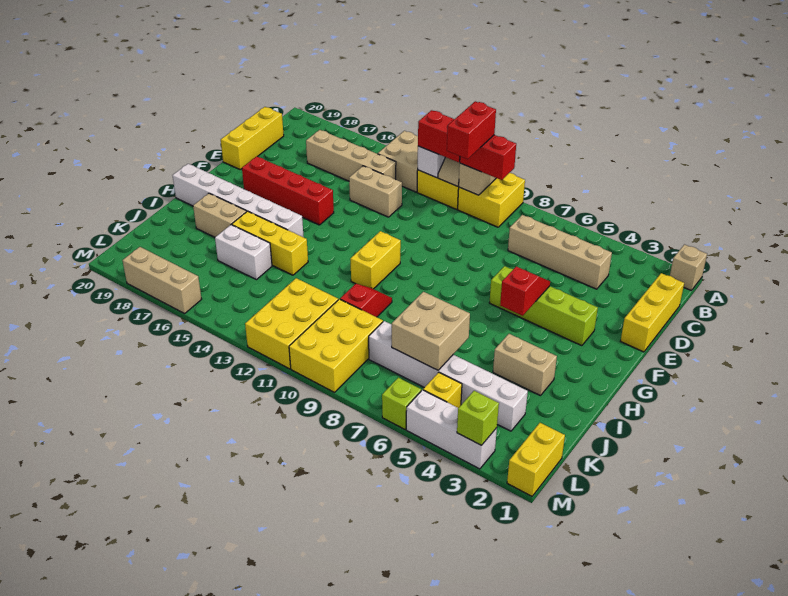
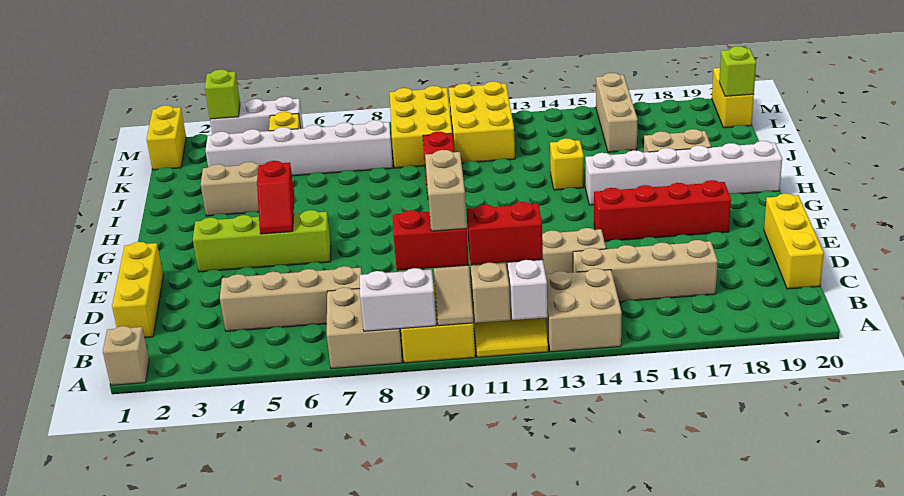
red 1x2 brick [447,101,496,159] -> tan 1x2 brick [425,150,467,231]
yellow 1x2 brick [350,231,401,289] -> yellow 1x2 brick moved to [712,68,754,128]
yellow 1x3 brick [232,211,308,275] -> yellow 1x1 brick [550,138,584,190]
tan 2x2 brick [391,292,470,370] -> tan 2x2 brick moved to [327,287,402,369]
white 1x2 brick [215,225,272,280] -> white 1x2 brick moved to [360,268,436,331]
lime 1x1 brick [382,378,421,429] -> lime 1x1 brick moved to [719,46,756,96]
tan 1x3 brick [122,247,202,313] -> tan 1x3 brick turned to [596,73,638,152]

